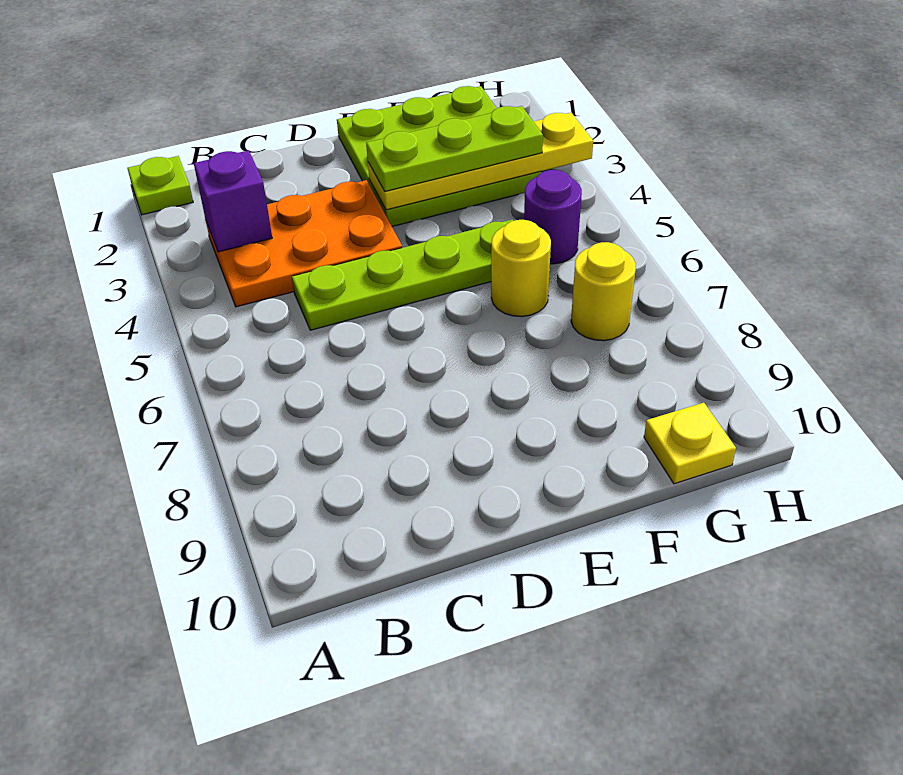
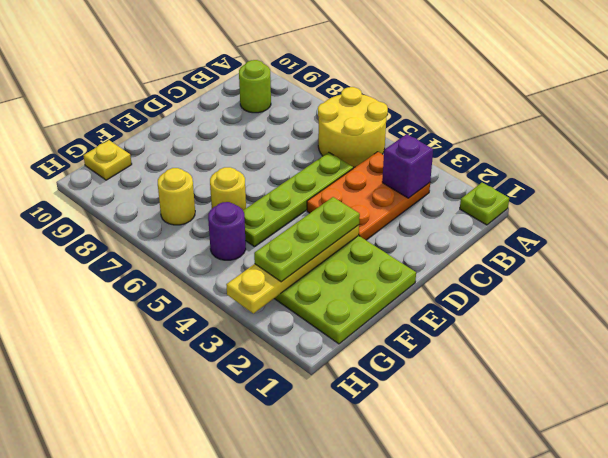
none -> yellow 2x2 round brick [318,87,388,167]
none -> lime 1x1 round brick [239,60,271,113]

